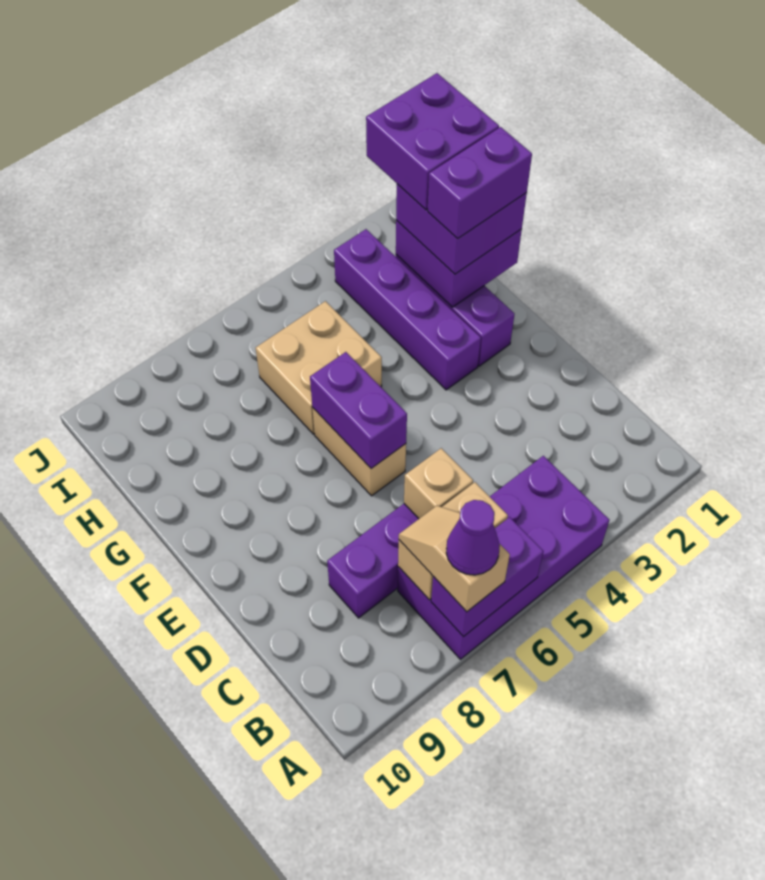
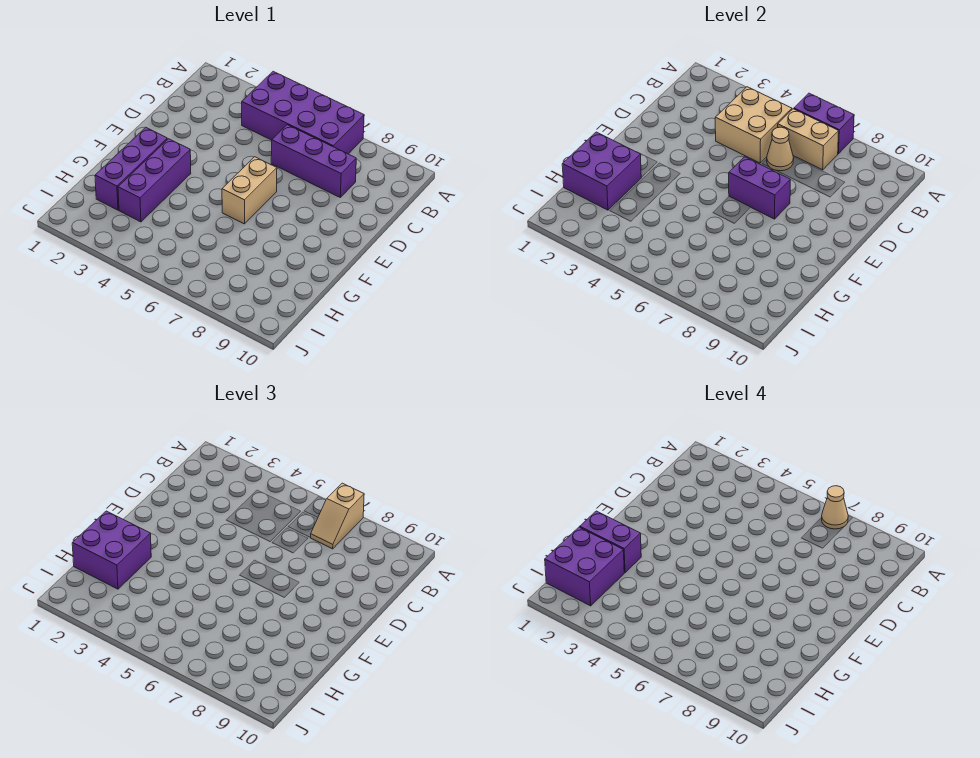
purple 1x1 cone [446,500,500,575] -> tan 1x1 cone [822,486,848,529]
tan 1x1 brick [404,448,473,519] -> tan 1x1 cone [767,127,794,171]
purple 1x2 brick [310,352,407,469] -> purple 1x2 brick turned to [729,157,790,219]
purple 1x4 brick [334,229,481,390] -> purple 1x3 brick [118,139,191,222]
tan 2x2 brick [256,301,382,434] -> tan 2x2 brick moved to [715,87,792,163]

